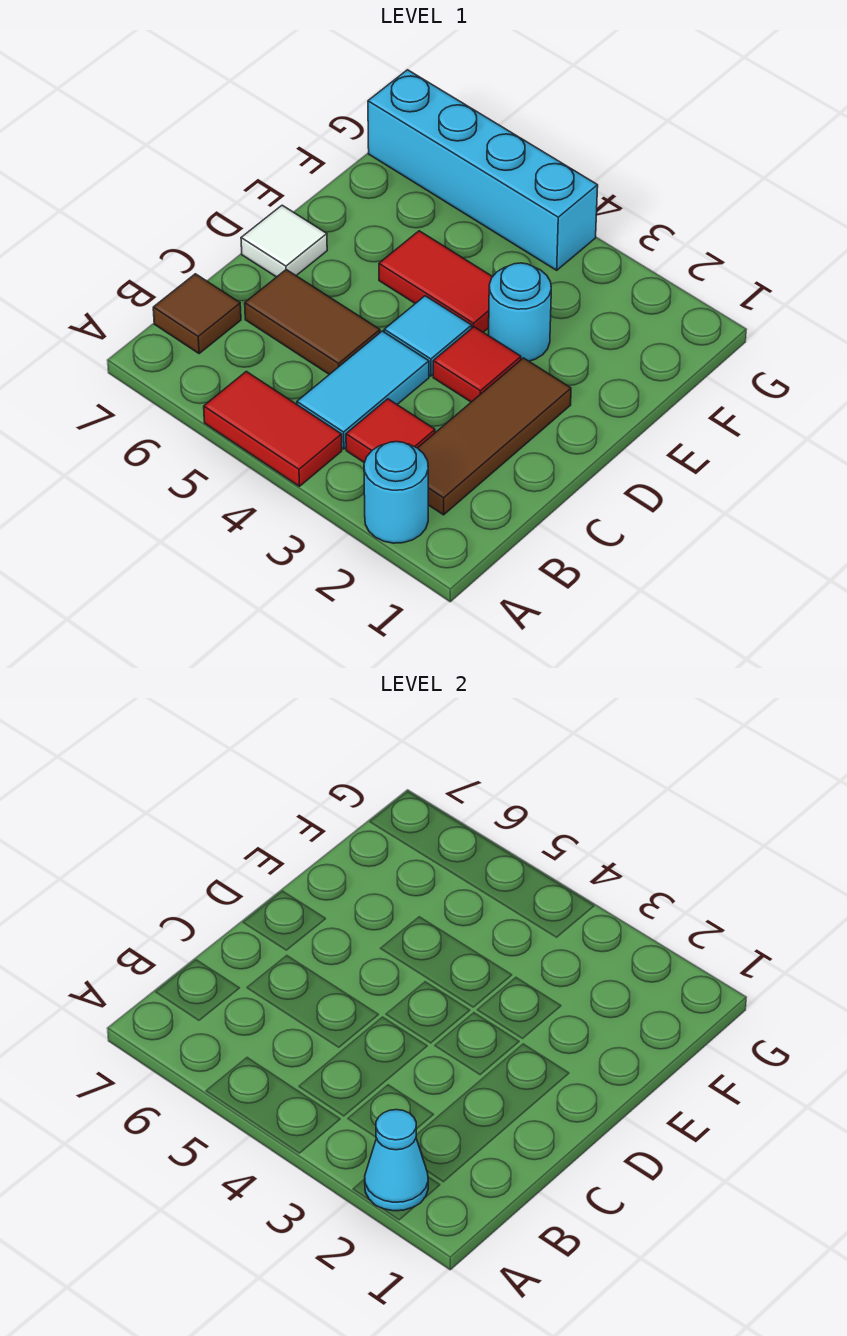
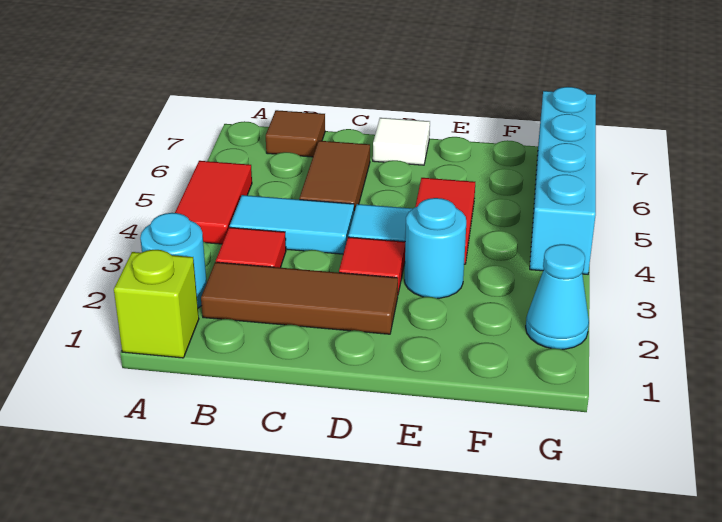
none -> lime 1x1 brick [114,250,199,358]
cyan 1x1 cone [365,1110,428,1211] -> cyan 1x1 cone moved to [526,244,589,349]

